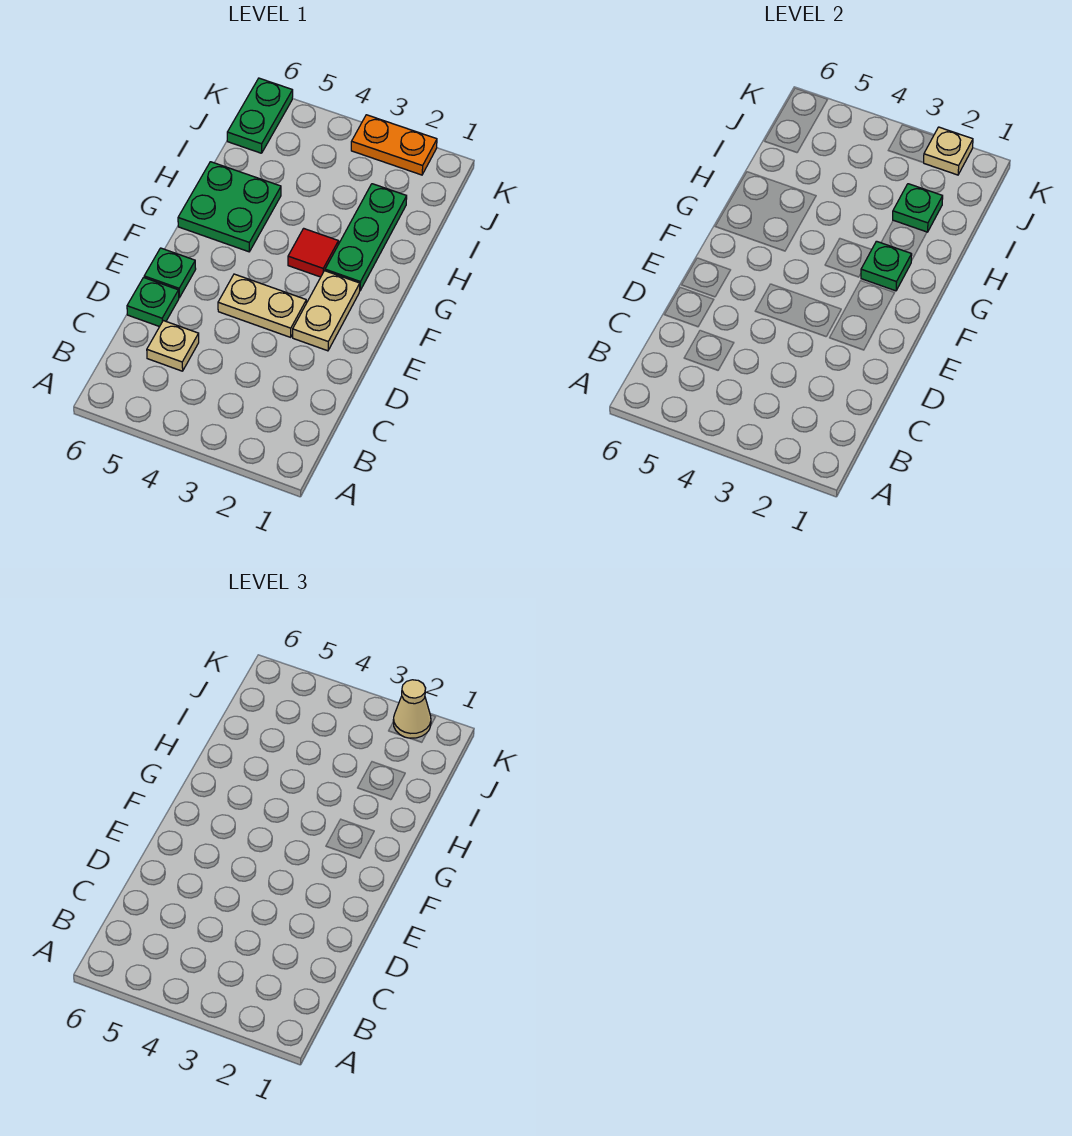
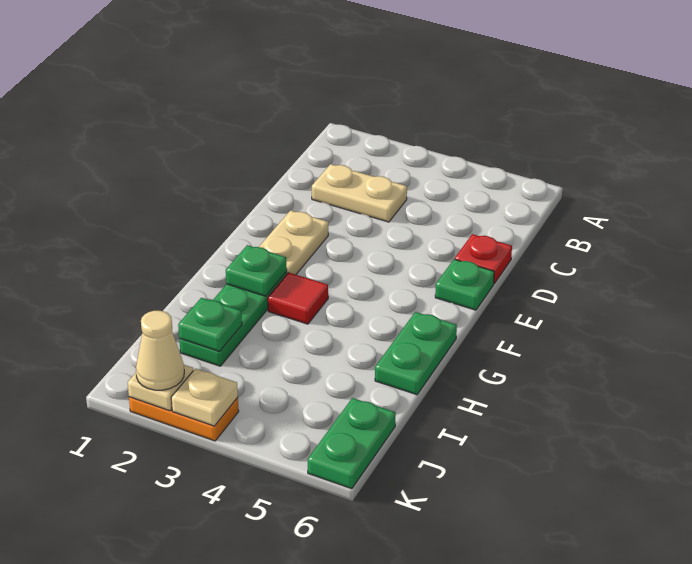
tan 1x1 plate [147,321,199,371] -> tan 1x1 plate moved to [171,369,238,426]
green 1x1 plate [127,278,179,327] -> red 1x1 plate [455,234,512,284]
tan 1x2 plate [218,274,306,337] -> tan 1x2 plate moved to [312,164,407,222]
green 2x2 plate [178,162,281,252] -> green 1x2 plate [375,312,457,395]

